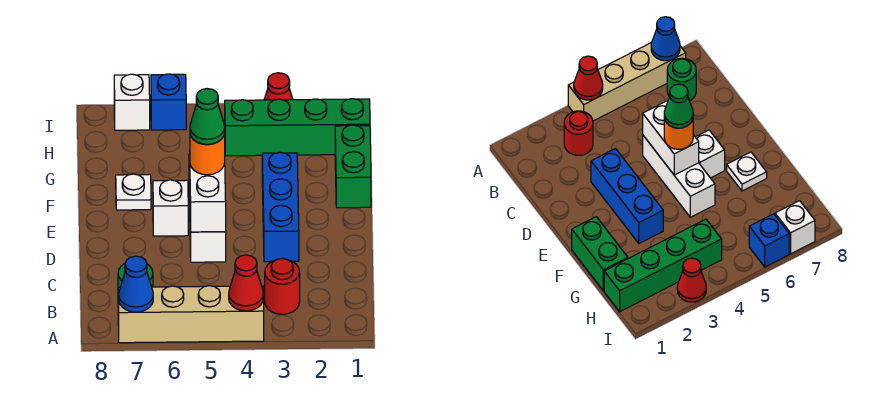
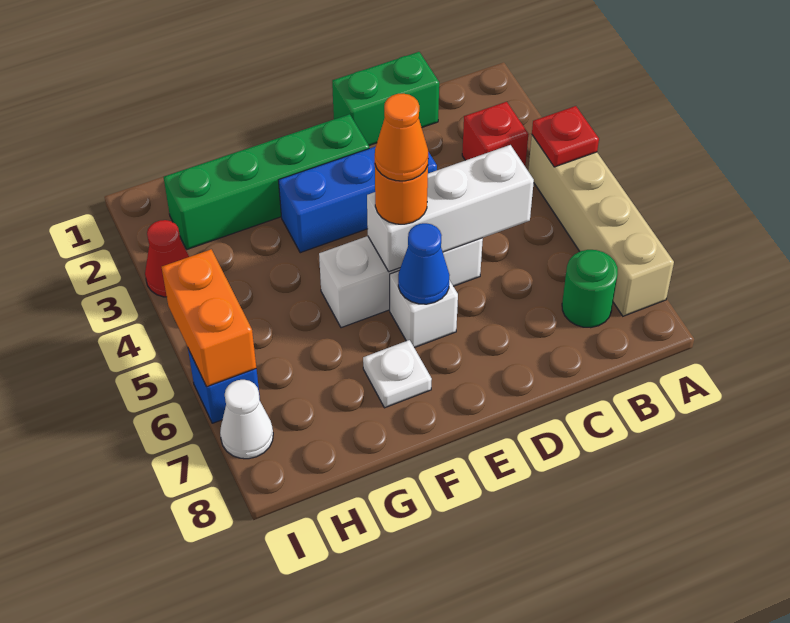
red 1x1 cone [229,255,263,311] -> red 1x1 plate [532,106,599,167]
blue 1x1 cone [119,256,153,312] -> blue 1x1 cone moved to [398,223,450,304]
red 1x1 round brick [265,259,300,314] -> red 1x1 brick [462,102,528,166]
white 1x2 brick [190,164,226,232] -> white 1x3 brick [367,145,534,272]
green 1x1 cone [190,89,225,144] -> orange 1x1 cone [375,94,428,181]
green 1x2 brick [335,125,371,208] -> green 1x2 brick moved to [332,52,439,146]
green 1x4 brick [224,99,370,156] -> green 1x4 brick turned to [164,114,369,249]
none -> orange 1x2 brick [162,249,256,387]
white 1x1 brick [114,74,150,130] -> white 1x1 cone [220,380,273,459]

